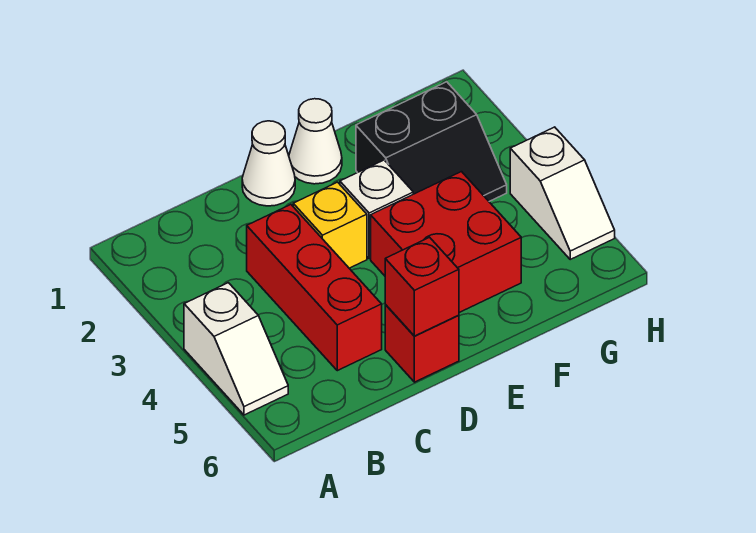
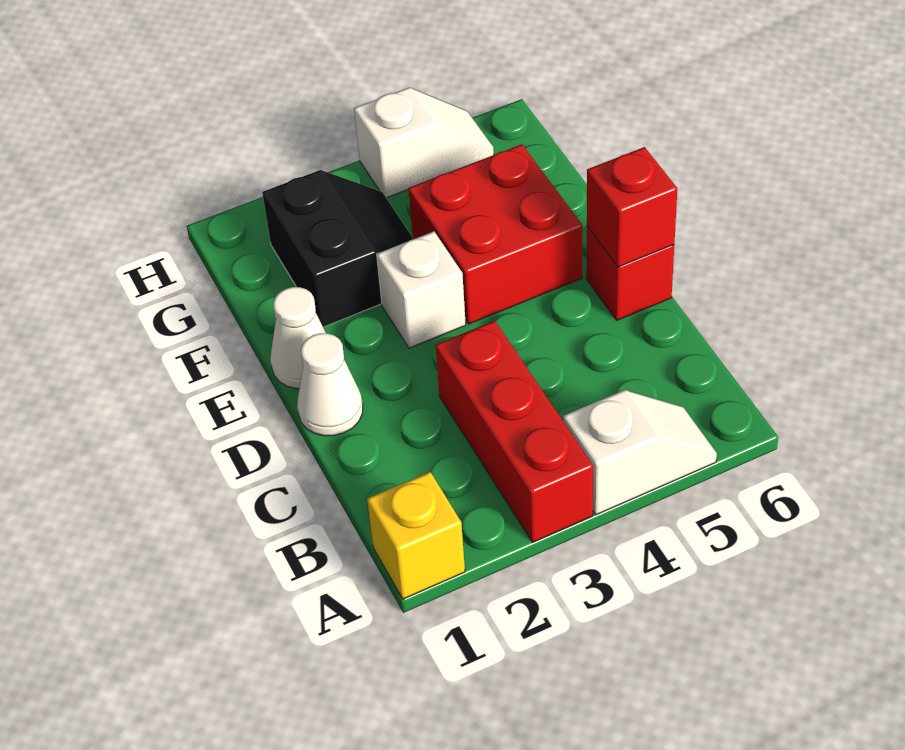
red 1x3 brick [247,205,382,371] -> red 1x3 brick turned to [435,321,593,542]
yellow 1x1 brick [293,182,367,268] -> yellow 1x1 brick moved to [367,472,465,599]

